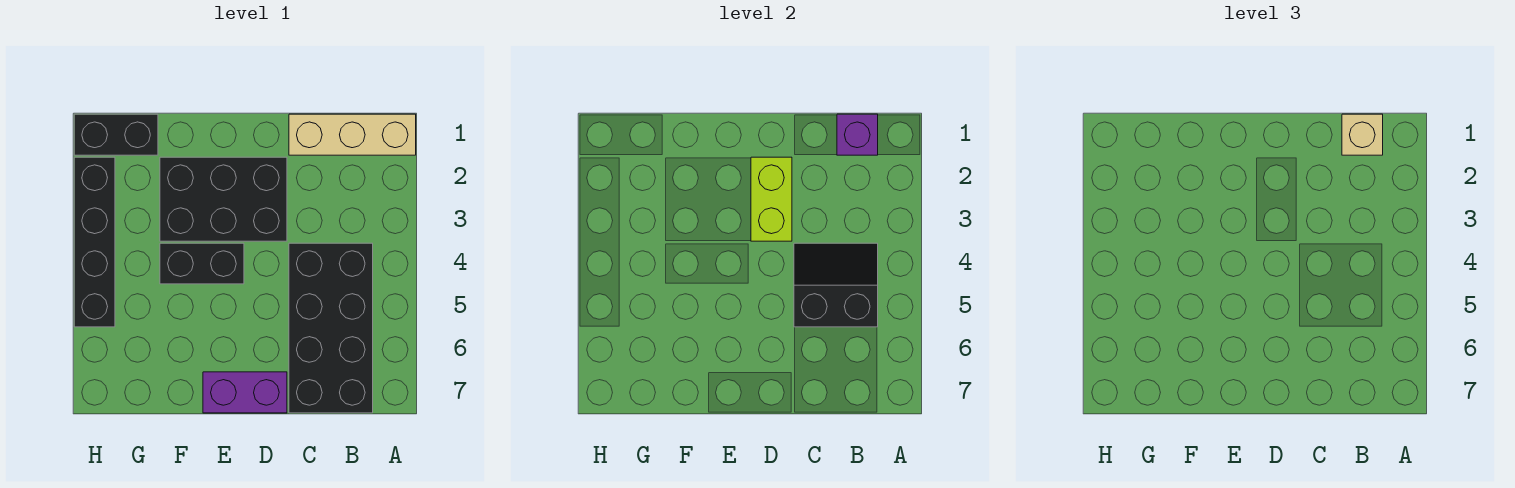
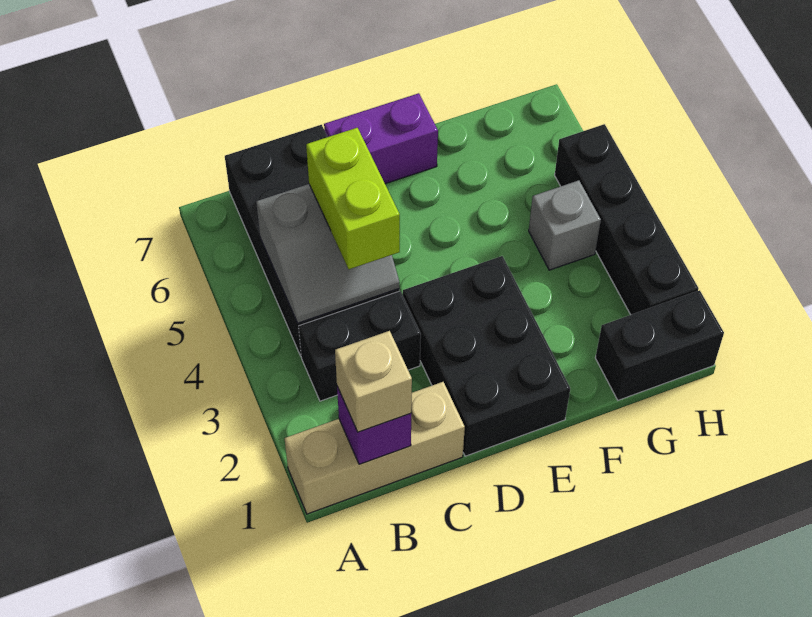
black 2x2 slope [794,243,878,327] -> grey 2x2 slope [256,184,400,323]
black 2x3 brick [160,157,287,241] -> black 2x3 brick turned to [403,256,570,456]
lime 1x2 brick [751,157,792,241] -> lime 1x2 brick moved to [306,128,400,269]
black 1x2 brick [160,243,244,284] -> black 1x2 brick moved to [299,291,421,401]
none -> grey 1x1 brick [529,180,601,270]

